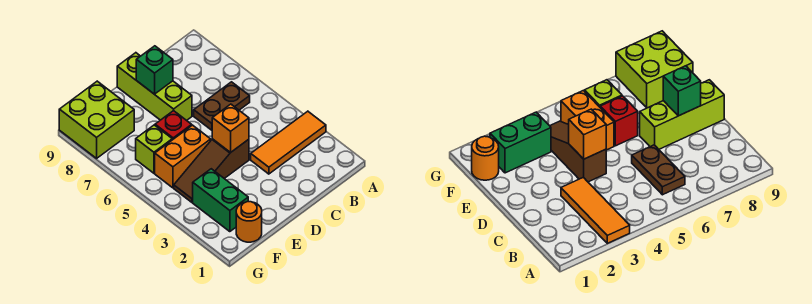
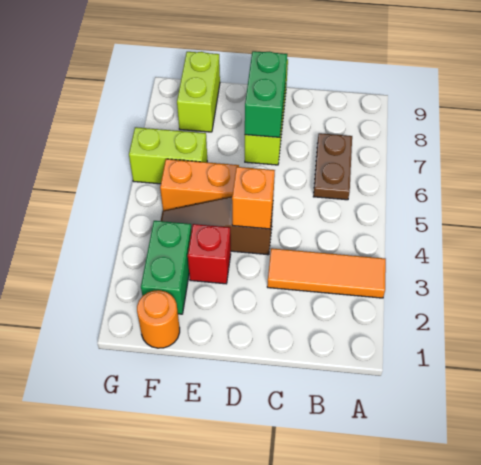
brown 1x2 plate [194,82,250,130] -> brown 1x2 plate turned to [313,133,352,200]
green 1x1 brick [136,46,173,94] -> green 1x2 brick [245,51,287,137]
red 1x1 brick [155,111,192,140] -> red 1x1 brick moved to [188,224,231,284]
lime 1x1 brick [136,125,172,173] -> lime 1x2 brick [129,127,207,184]
lime 2x2 brick [59,81,134,158] -> lime 1x2 brick [177,52,220,132]

